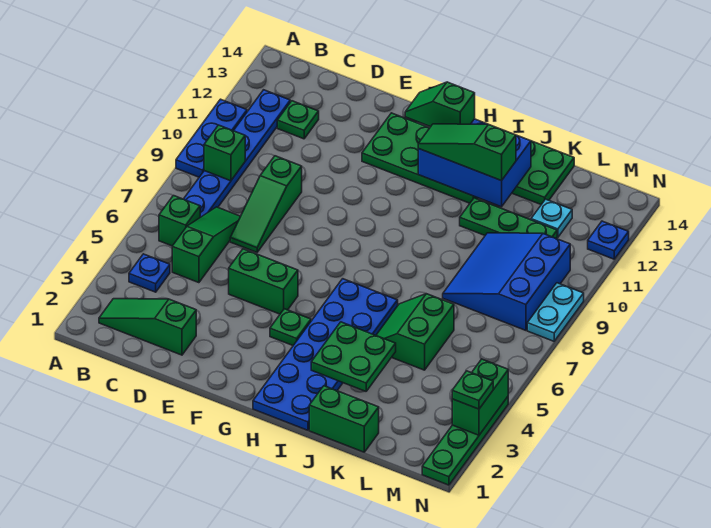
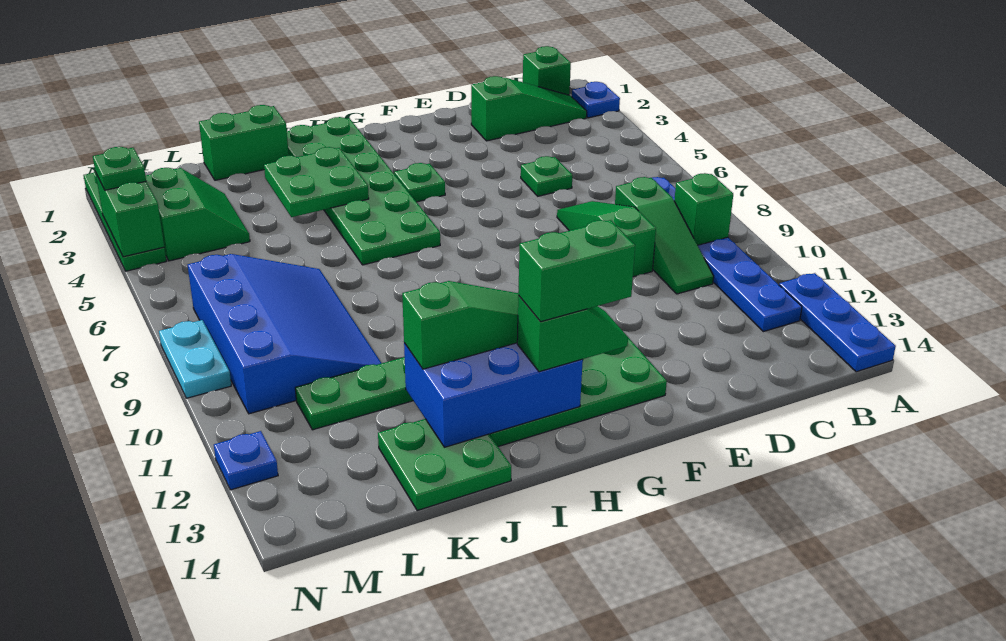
blue 1x3 plate [176,99,247,177] -> blue 1x3 plate moved to [779,273,896,372]
blue 1x1 plate [129,254,170,292] -> blue 1x1 plate moved to [572,82,620,118]
green 1x1 brick [159,196,200,246] -> green 1x1 brick moved to [523,46,571,95]
green 1x3 slope [172,207,241,283] -> green 1x3 slope moved to [615,177,714,294]
green 1x1 plate [277,101,319,139] -> green 1x1 plate moved to [521,156,572,196]
green 1x2 brick [229,249,298,314] -> green 1x2 brick moved to [518,220,635,322]
blue 2x6 plate [253,279,398,430] -> green 2x6 plate [287,117,440,265]
green 2x2 slope [376,294,454,370] -> green 2x2 slope moved to [146,168,250,261]
blue 3x3 slope [443,233,570,330] -> blue 3x4 slope [188,254,381,414]
cyan 1x1 plate [531,199,572,237] -> none

